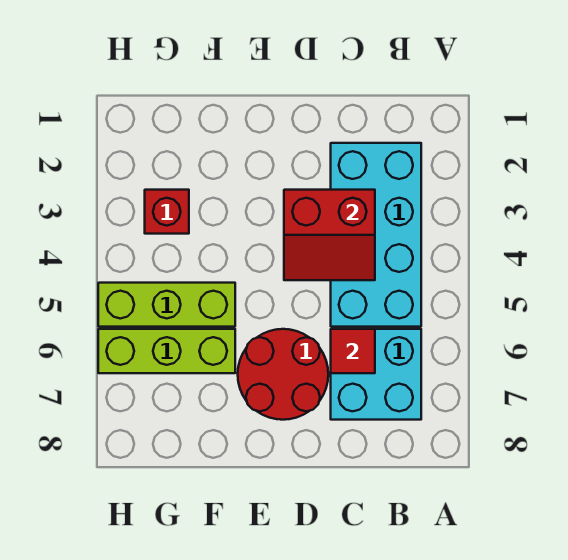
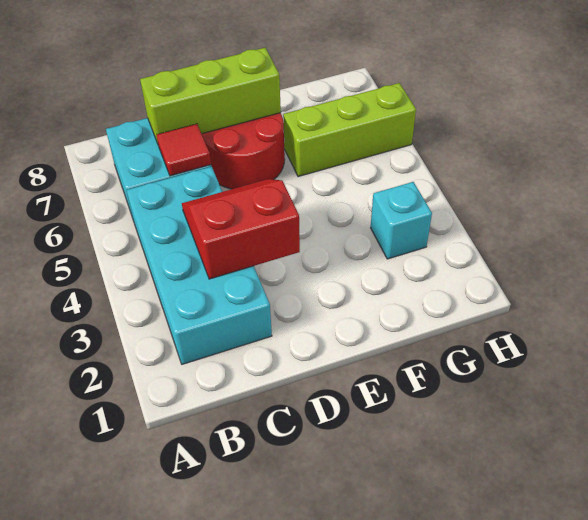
lime 1x3 brick [98,283,235,327] -> lime 1x3 brick moved to [140,48,281,143]
red 1x1 brick [145,190,189,234] -> cyan 1x1 brick [371,182,432,259]

